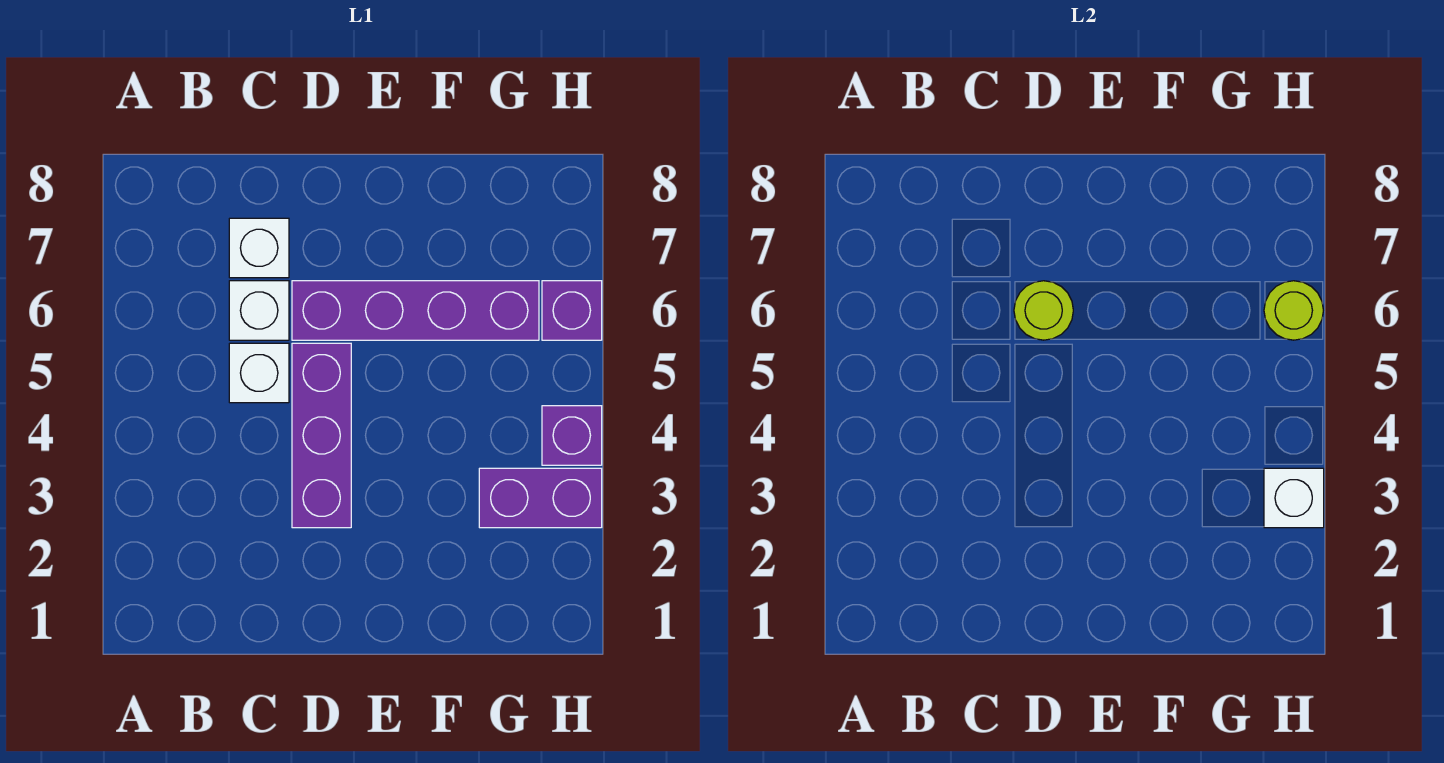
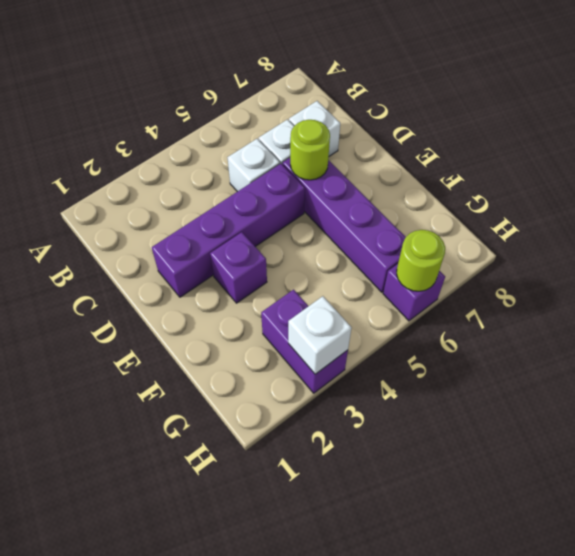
purple 1x3 brick [292,343,351,528] -> purple 1x4 brick [152,164,305,297]
purple 1x1 brick [542,406,602,465] -> purple 1x1 brick moved to [210,232,267,303]

